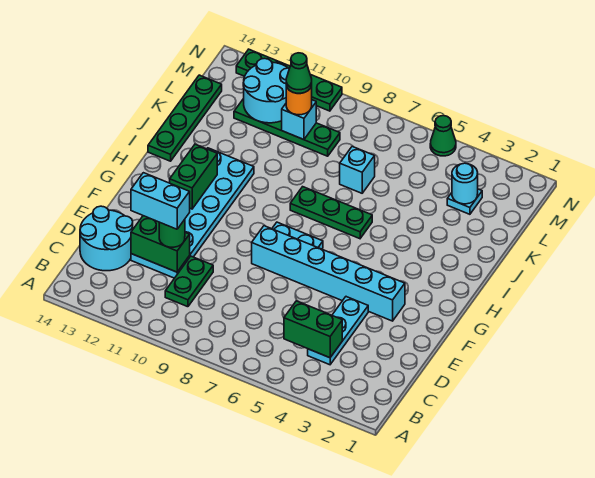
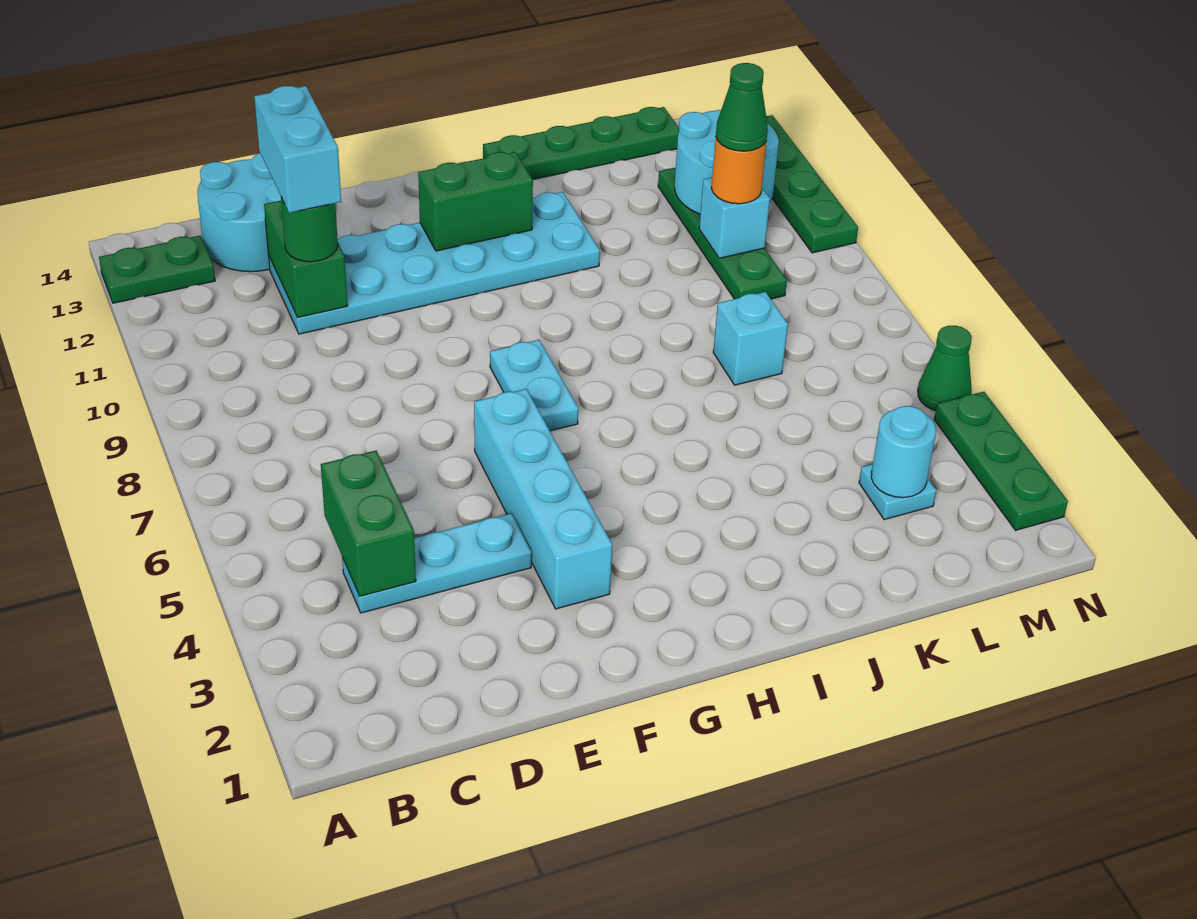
green 1x2 plate [165,256,213,307] -> green 1x2 plate moved to [99,236,215,303]
cyan 1x6 brick [252,226,405,321] -> cyan 1x4 brick [474,389,612,609]
green 1x3 plate [290,187,372,239] -> green 1x3 plate moved to [934,392,1068,530]

